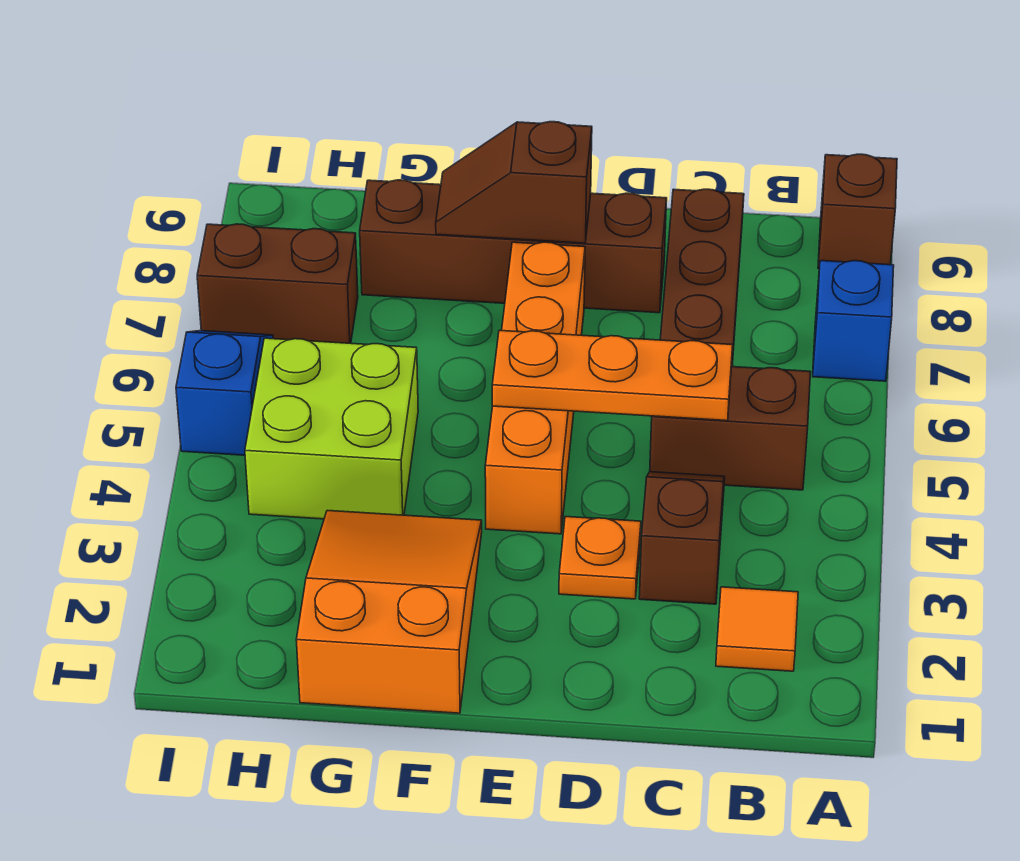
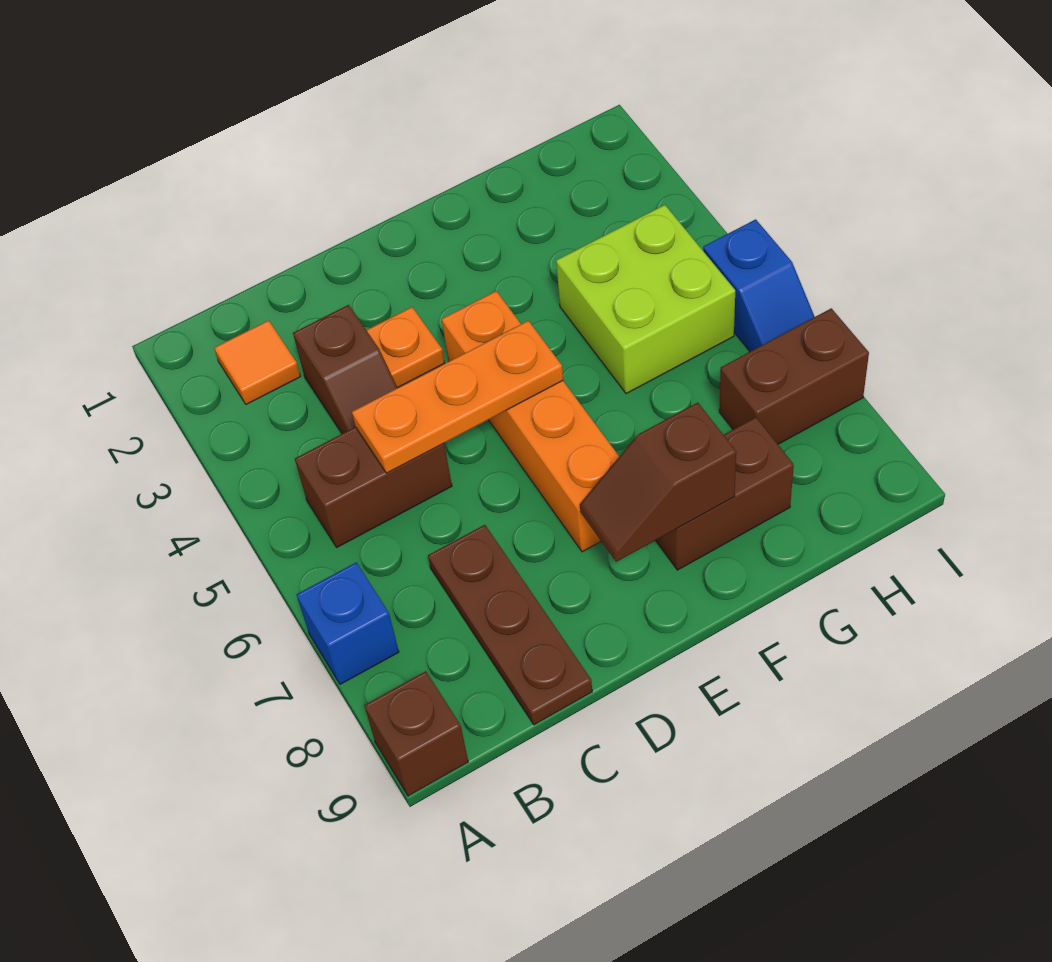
brown 1x4 brick [360,180,667,313] -> brown 1x2 brick [655,417,794,570]
brown 1x2 slope [436,122,592,243] -> brown 1x2 slope turned to [580,402,736,562]
orange 2x3 slope [296,510,482,713] -> none

